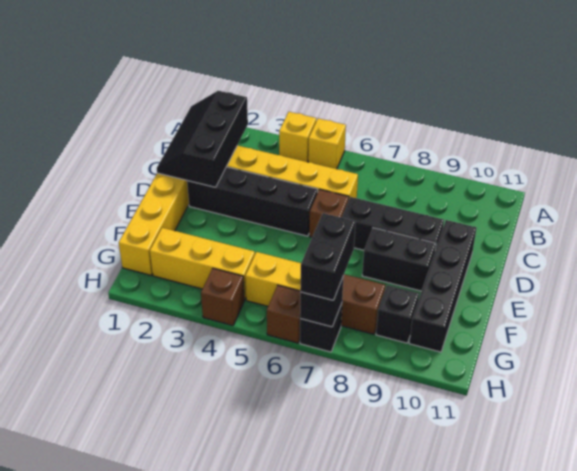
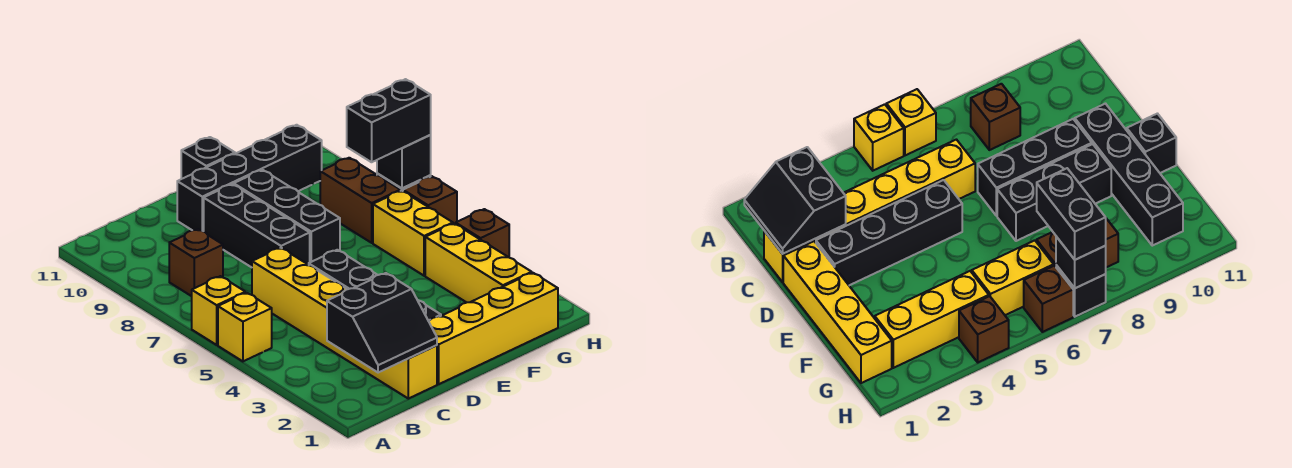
yellow 1x1 brick [279,112,316,162] -> yellow 1x1 brick moved to [192,276,245,345]
black 2x3 slope [157,91,248,187] -> black 2x2 slope [327,273,437,373]
brown 1x1 brick [309,189,349,237] -> brown 1x1 brick moved to [169,229,223,296]
black 1x2 brick [362,228,436,291] -> black 1x3 brick [234,170,340,262]
black 1x1 brick [376,285,419,343] -> black 1x1 brick moved to [181,137,235,179]

